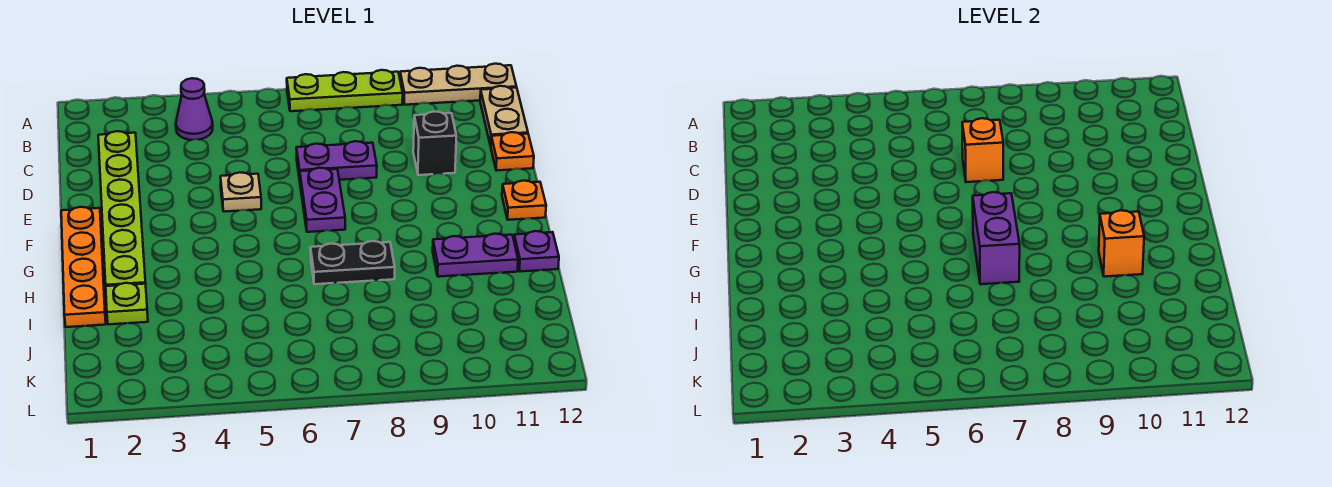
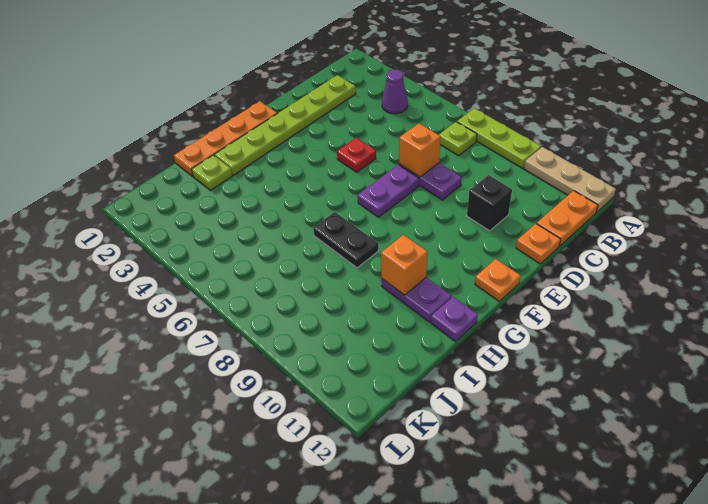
none -> lime 1x1 plate [439,122,477,156]
tan 1x2 plate [480,86,528,146] -> orange 1x2 plate [537,191,598,246]
tan 1x1 plate [220,172,261,212] -> red 1x1 plate [337,138,376,172]
purple 1x2 brick [973,192,1020,284] -> none

